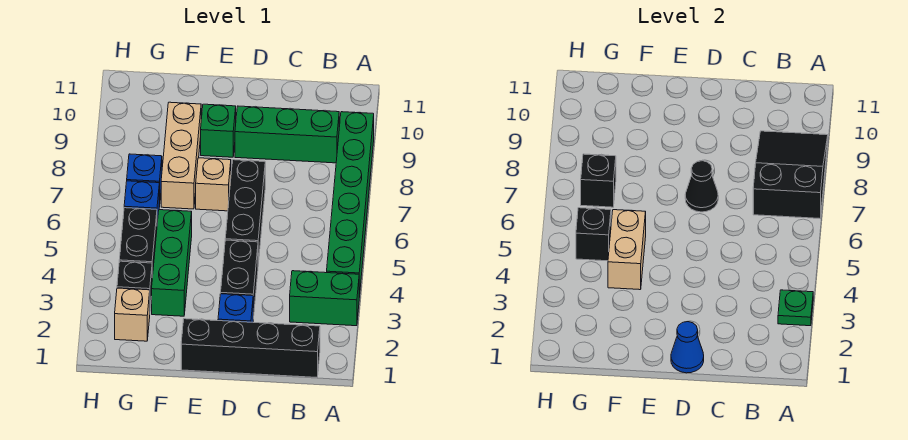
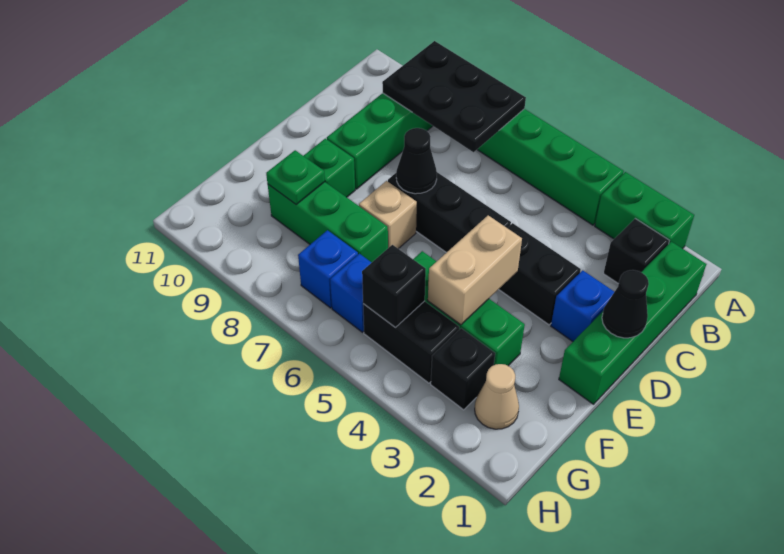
green 1x2 brick [290,271,359,326] -> green 1x2 brick turned to [595,172,694,249]
green 1x1 plate [778,290,813,326] -> green 1x1 plate moved to [266,150,325,204]
black 2x3 slope [753,131,828,218] -> black 2x3 plate [382,41,526,152]
black 1x4 brick [181,319,320,377] -> green 1x4 brick [559,242,706,404]
blue 1x1 cone [671,322,704,373] -> black 1x1 cone [602,270,649,338]
tan 1x2 brick [608,210,646,290] -> tan 1x2 brick turned to [428,215,522,325]
tan 1x3 brick [161,102,201,209] -> green 1x3 brick [268,182,388,262]
tan 1x1 brick [115,288,150,341] -> tan 1x1 cone [475,364,519,429]
black 1x1 brick [581,154,616,207] -> black 1x1 brick moved to [604,219,669,284]

